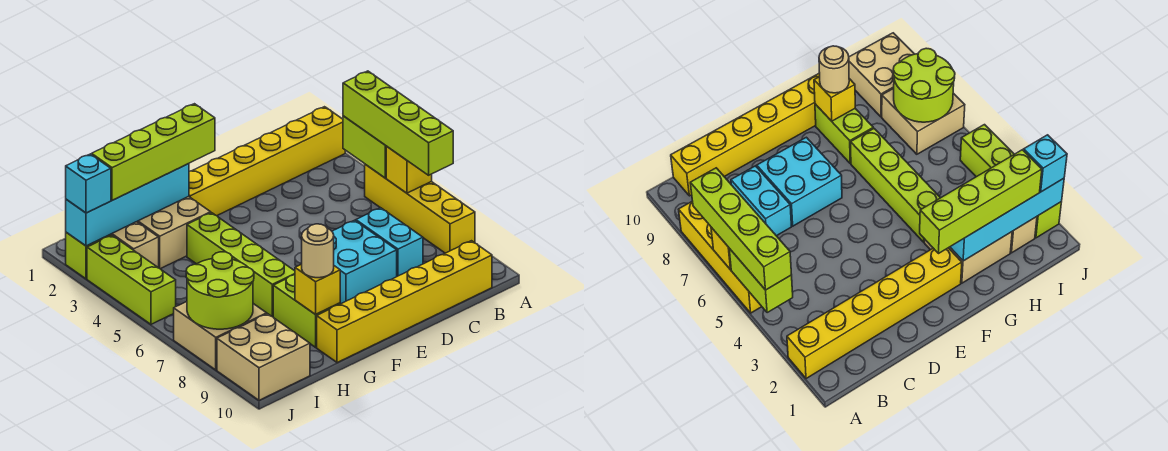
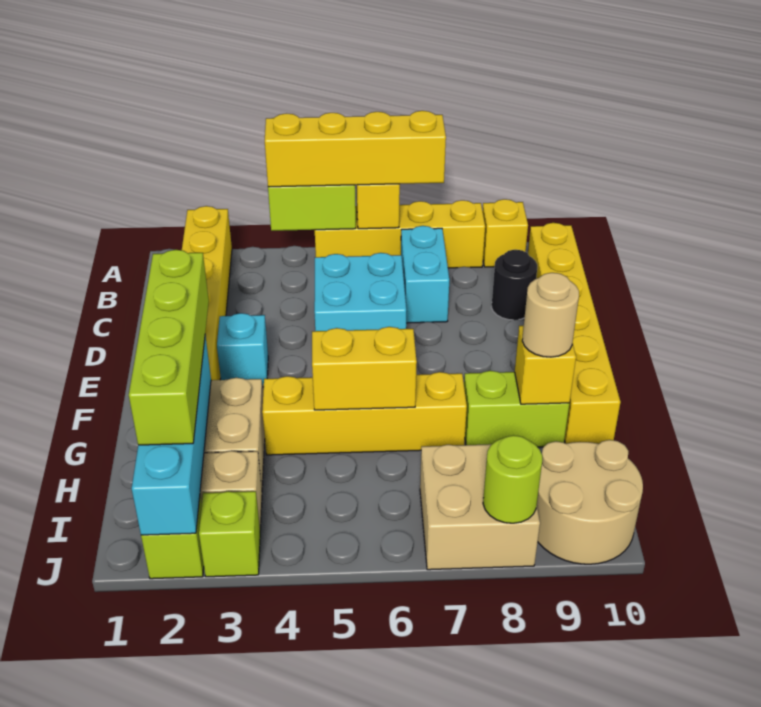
lime 1x4 brick [343,71,453,175] -> yellow 1x4 brick [265,111,446,187]
none -> yellow 1x1 brick [482,199,528,267]
cyan 1x2 brick [356,208,423,276] -> cyan 1x2 brick turned to [401,226,449,323]
none -> black 1x1 round brick [492,250,537,320]
cyan 2x2 brick [332,220,397,304] -> cyan 2x2 brick moved to [314,253,406,331]
lime 1x4 brick [187,213,295,317] -> yellow 1x4 brick [262,372,467,455]
none -> yellow 1x2 brick [312,327,417,410]
lime 2x2 round brick [186,252,254,329] -> lime 1x1 round brick [483,435,542,523]
tan 2x2 brick [217,314,310,400] -> tan 2x2 round brick [537,440,643,564]
cyan 1x1 brick [66,154,111,213] -> cyan 1x1 brick moved to [217,313,268,387]
lime 1x3 brick [87,235,176,324] -> lime 1x1 brick [199,491,260,577]

